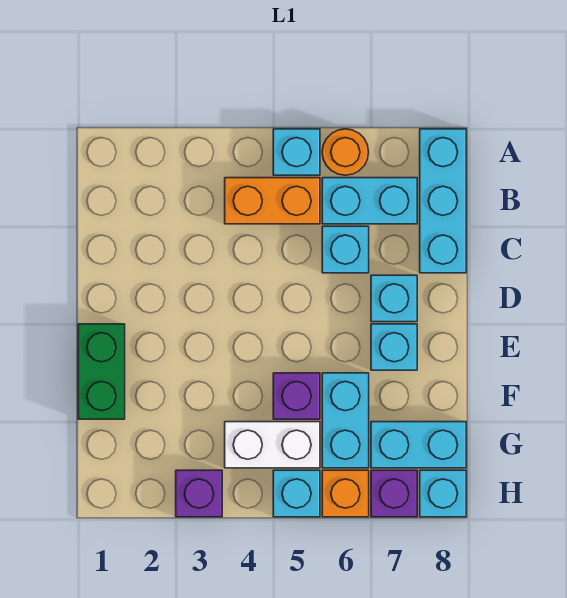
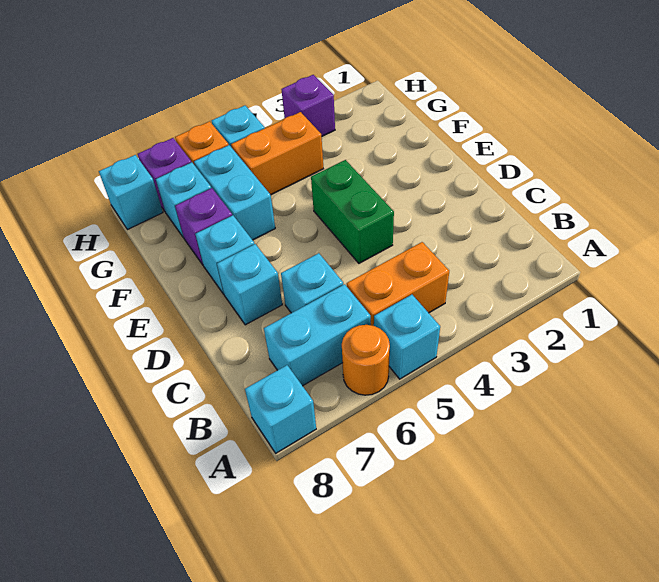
cyan 1x3 brick [420,129,466,273] -> cyan 1x1 brick [245,365,316,453]
green 1x2 brick [78,324,125,419] -> green 1x2 brick moved to [311,160,394,263]
purple 1x1 brick [273,373,320,419] -> purple 1x1 brick moved to [175,188,232,265]
white 1x2 brick [225,422,320,468] -> orange 1x2 brick [231,112,323,195]
cyan 1x2 brick [371,422,466,468] -> cyan 1x1 brick [156,162,211,238]

